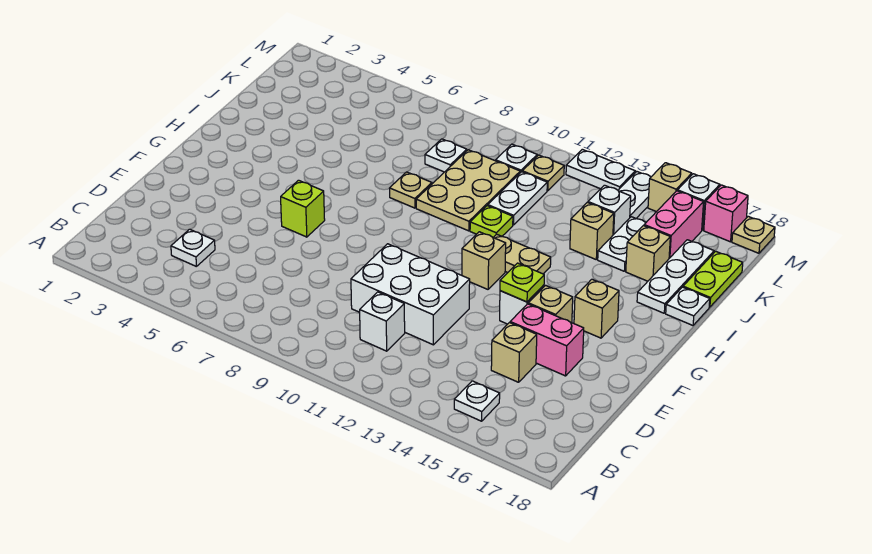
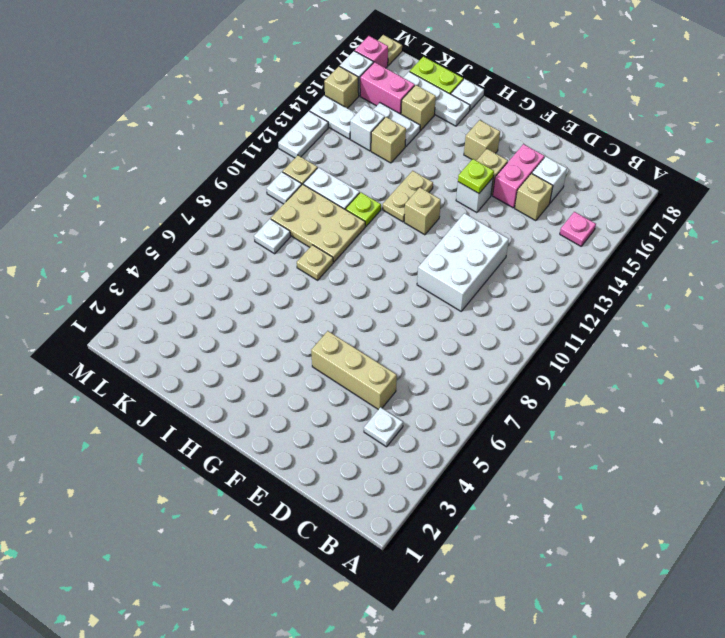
white 1x1 plate [454,381,500,421] -> pink 1x1 plate [560,212,596,246]
white 1x1 brick [360,292,405,351] -> white 1x1 brick moved to [532,157,567,203]
none -> tan 1x3 brick [311,331,397,409]
lime 1x1 brick [281,180,325,237] -> none

